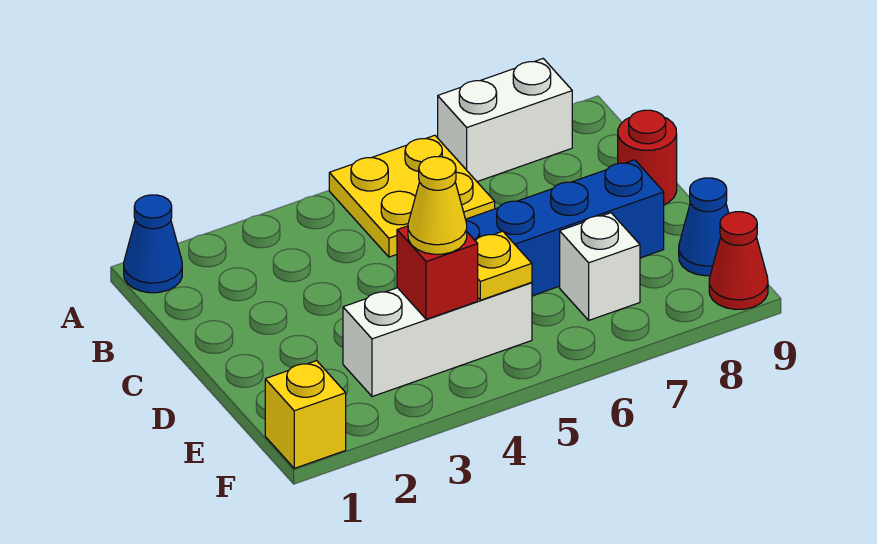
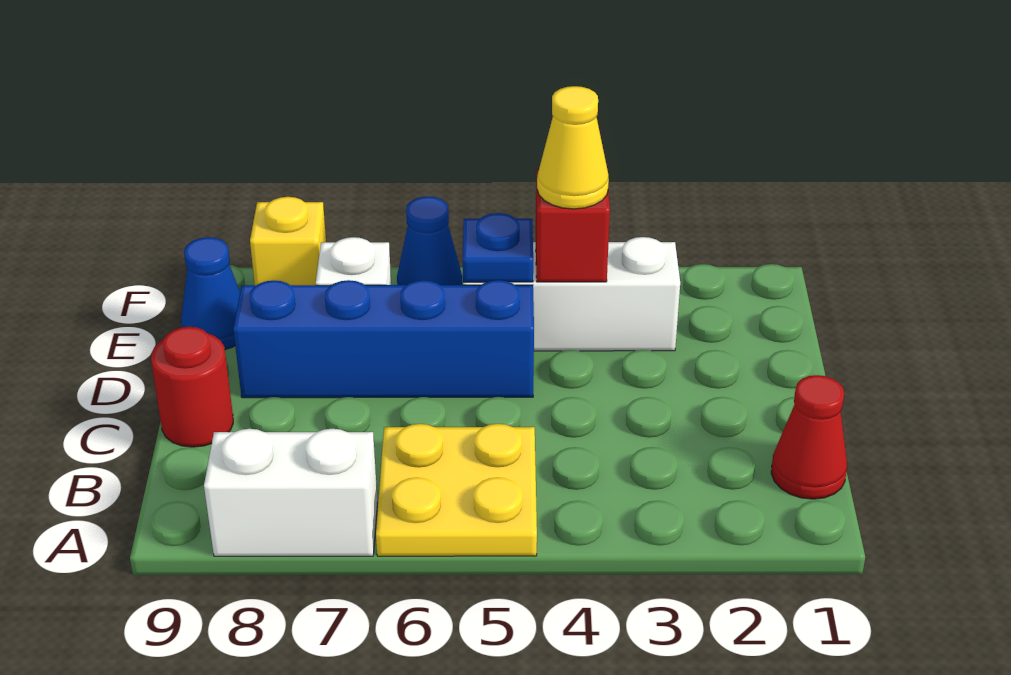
blue 1x1 cone [124,195,182,293] -> blue 1x1 cone moved to [397,197,462,285]
yellow 1x1 plate [476,231,532,300] -> blue 1x1 plate [462,213,533,282]
yellow 1x1 brick [265,361,346,468] -> yellow 1x1 brick moved to [250,197,326,285]
red 1x1 cone [709,212,768,310] -> red 1x1 cone moved to [771,375,847,499]

